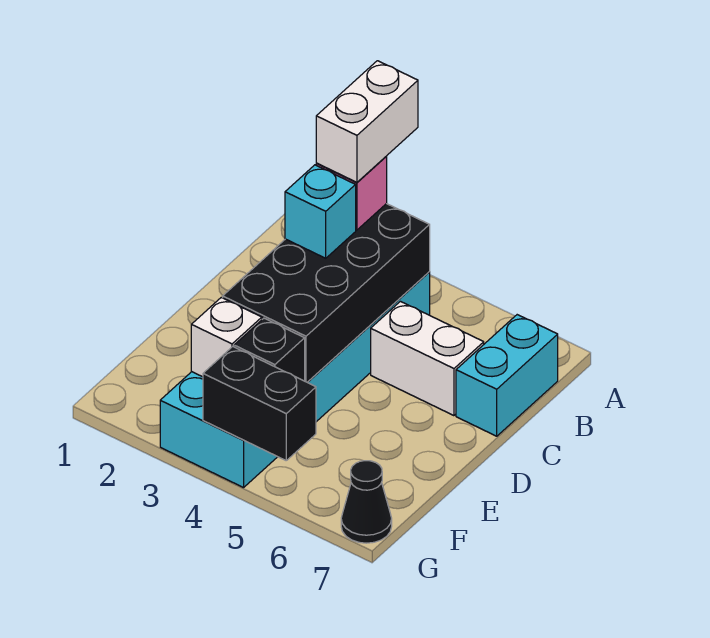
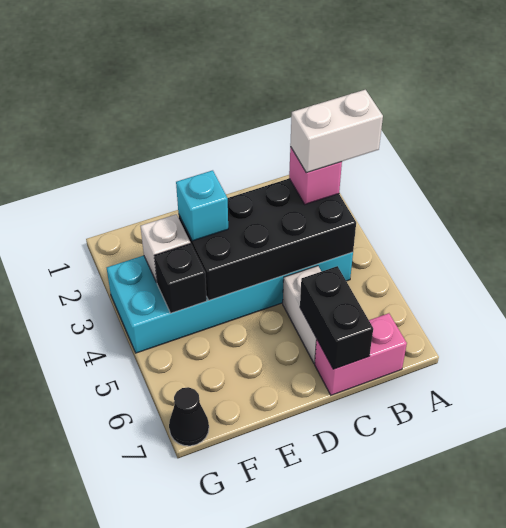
cyan 1x2 brick [456,315,558,436] -> pink 1x2 brick [315,313,407,395]
cyan 1x1 brick [285,165,356,258] -> cyan 1x1 brick moved to [176,170,228,241]
black 1x2 brick [203,347,316,460] -> black 1x2 brick moved to [300,266,373,369]

